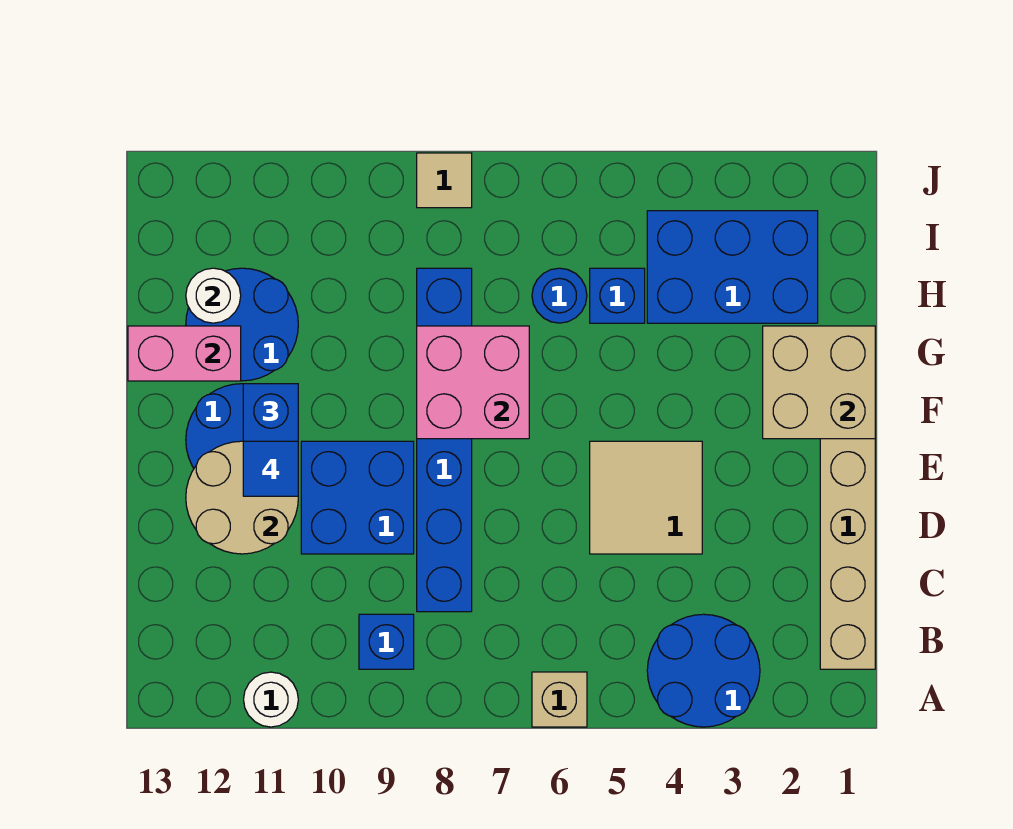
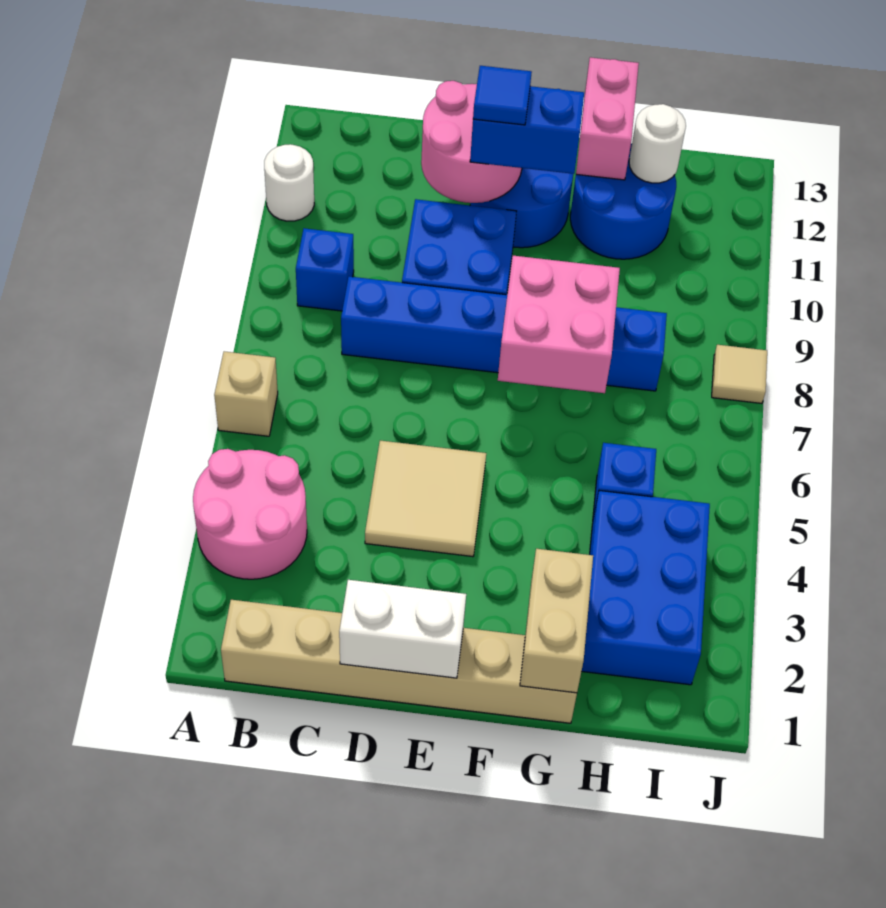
blue 2x2 round brick [647,614,760,727] -> pink 2x2 round brick [193,449,307,579]
none -> white 1x2 brick [339,580,466,678]
tan 2x2 round brick [186,441,298,554] -> pink 2x2 round brick [421,81,522,203]
tan 2x2 brick [763,326,875,439] -> tan 1x2 brick [520,549,593,693]
blue 1x1 round brick [532,268,587,323] -> none

